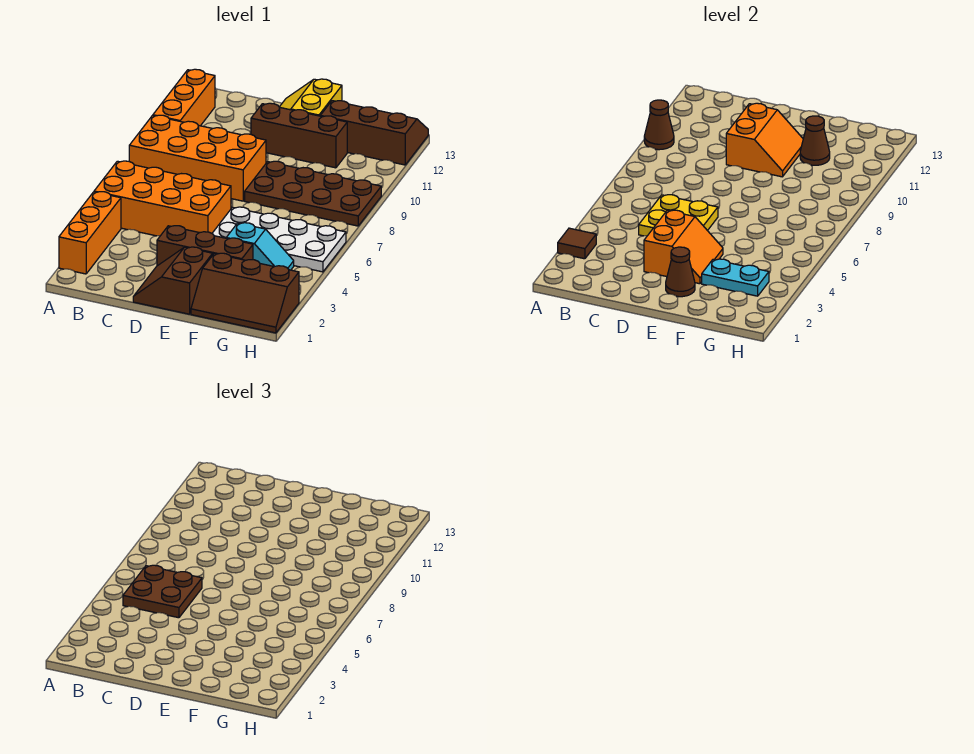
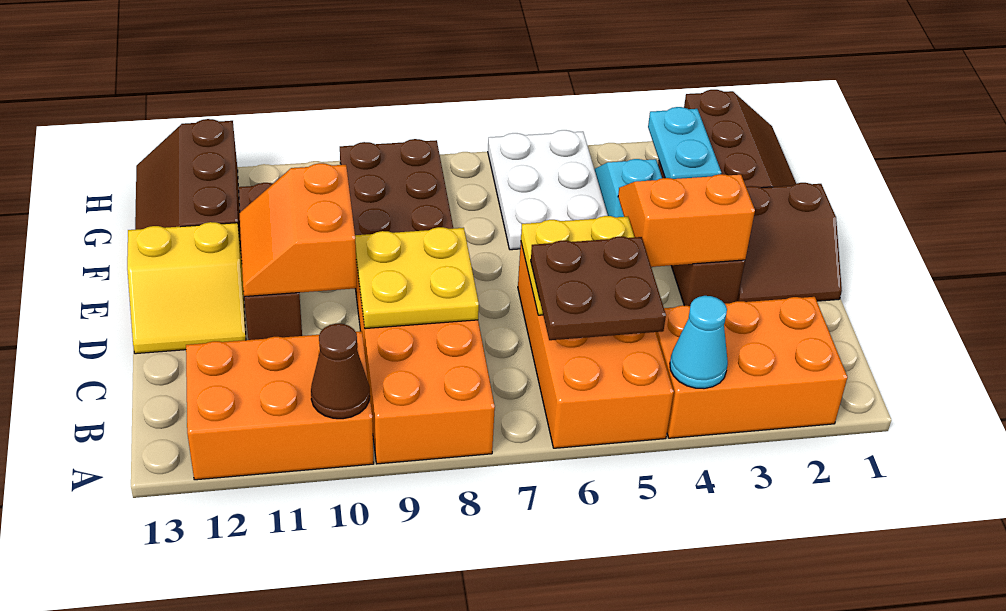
orange 1x3 brick [59,192,121,274] -> orange 2x3 brick [656,297,847,438]
brown 1x1 tile [558,228,596,259] -> none
none -> cyan 1x1 cone [670,296,728,389]
orange 1x3 brick [153,69,215,126] -> orange 2x3 brick [186,331,374,480]
none -> yellow 2x2 plate [355,227,479,329]
orange 2x2 slope [726,103,803,177] -> orange 2x2 slope turned to [239,163,357,297]
brown 1x1 cone [666,247,695,297] -> none
white 2x4 plate [212,207,346,272] -> white 2x3 plate [488,130,608,250]
brown 1x1 cone [800,116,830,165] -> none

